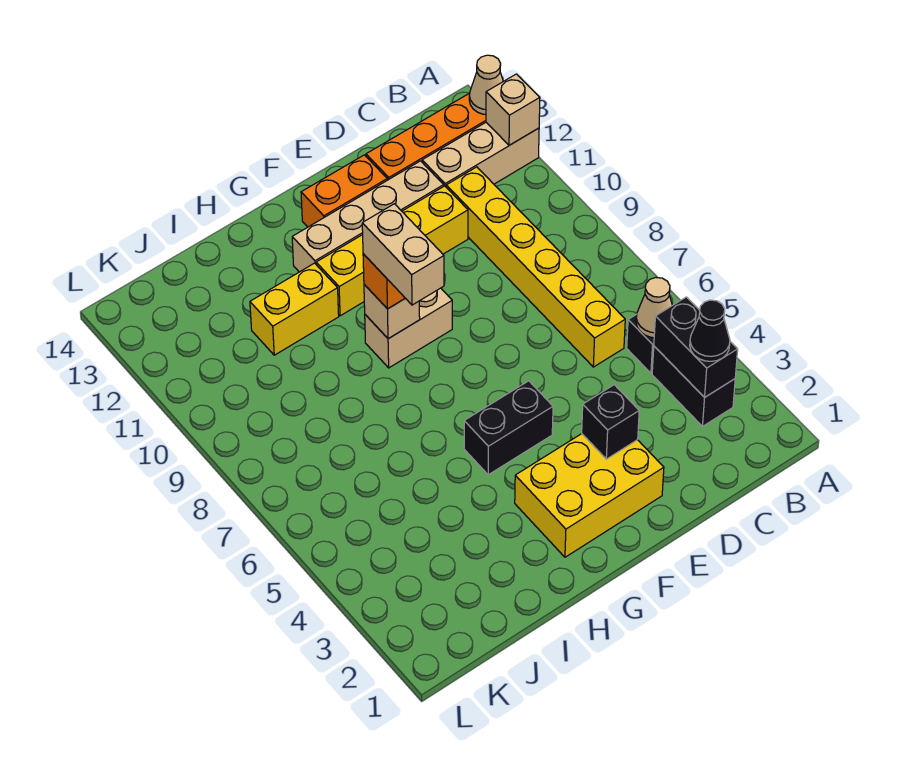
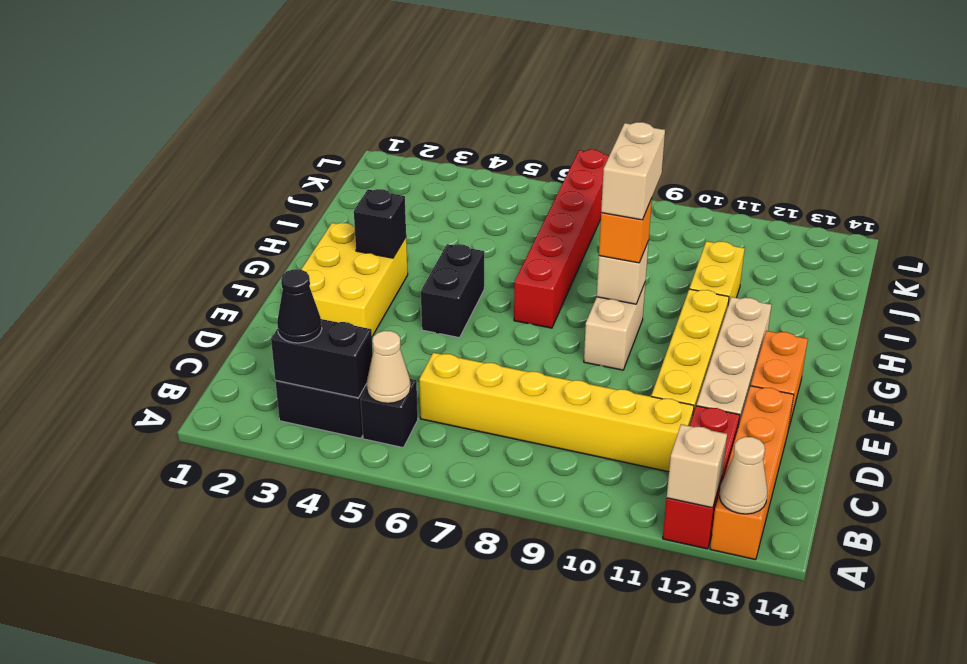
tan 1x3 brick [422,123,539,187] -> red 1x3 brick [663,406,740,549]
black 1x1 brick [582,385,639,459] -> black 1x1 brick moved to [354,189,406,258]
none -> red 1x6 brick [514,150,609,328]
tan 1x2 brick [362,204,444,305] -> tan 1x2 brick turned to [601,122,665,220]

